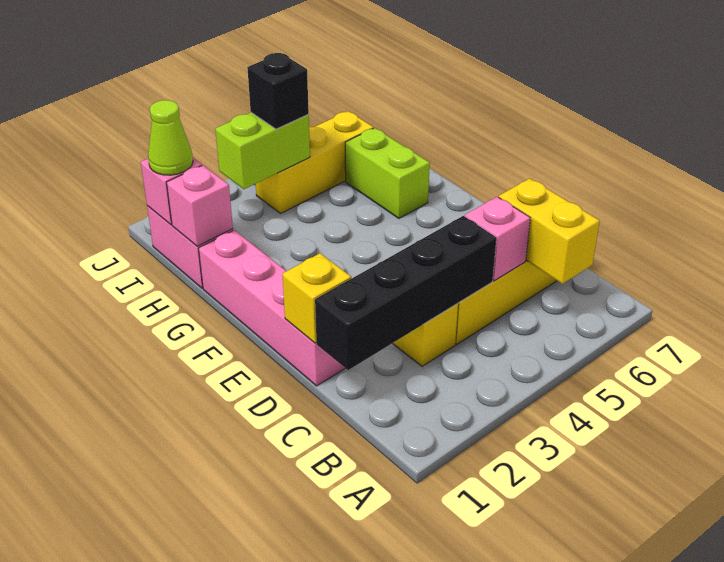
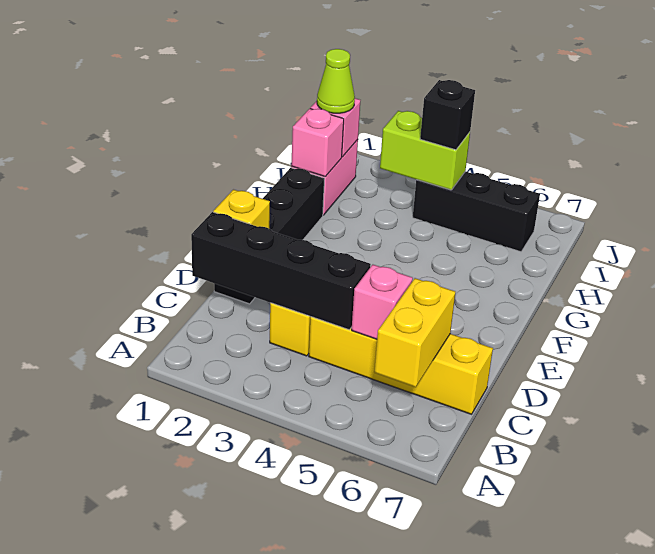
pink 1x4 brick [199,230,345,386] -> black 1x4 brick [214,168,325,304]
lime 1x2 brick [345,128,430,218] -> none
yellow 1x3 brick [256,111,373,213] -> black 1x3 brick [413,171,540,252]

